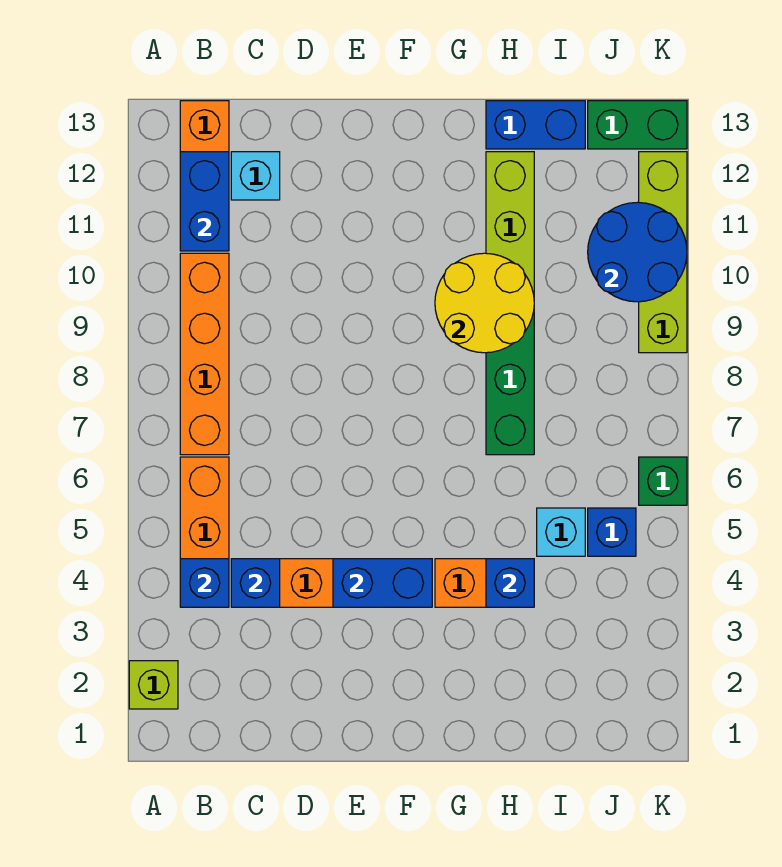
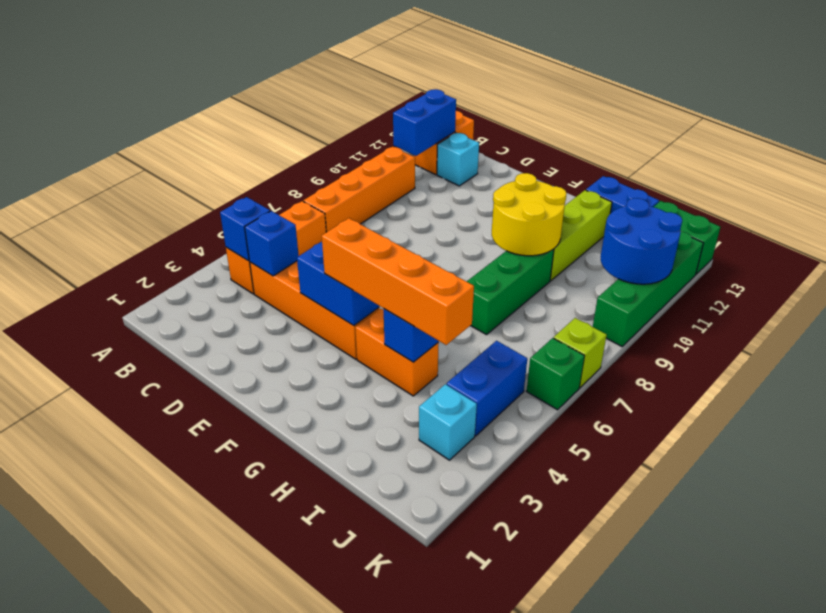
lime 1x1 brick [129,661,178,709] -> lime 1x1 brick moved to [554,318,607,388]
none -> orange 1x4 brick [322,218,474,345]
cyan 1x1 brick [537,508,585,556] -> cyan 1x1 brick moved to [419,384,477,460]
blue 1x1 brick [588,508,636,556] -> blue 1x2 brick [447,341,527,436]
lime 1x4 brick [639,152,687,353] -> green 1x4 brick [593,231,703,346]

